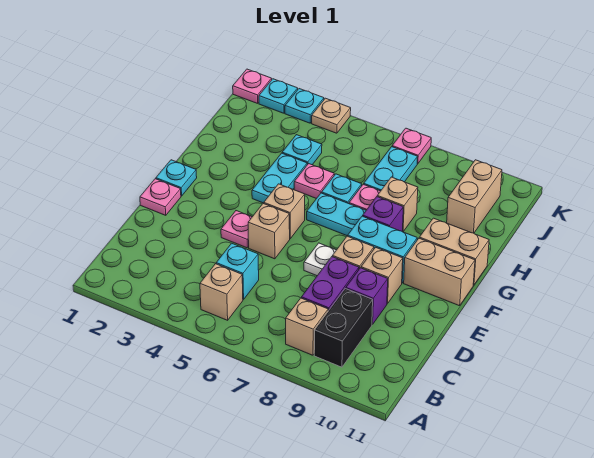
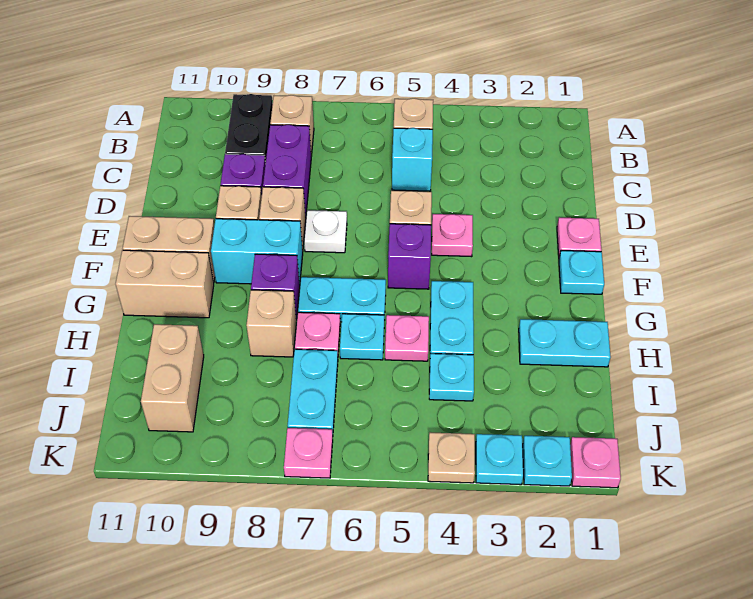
tan 1x1 brick [264,184,305,239] -> purple 1x1 brick [388,224,431,289]
none -> cyan 1x2 plate [519,319,611,367]

